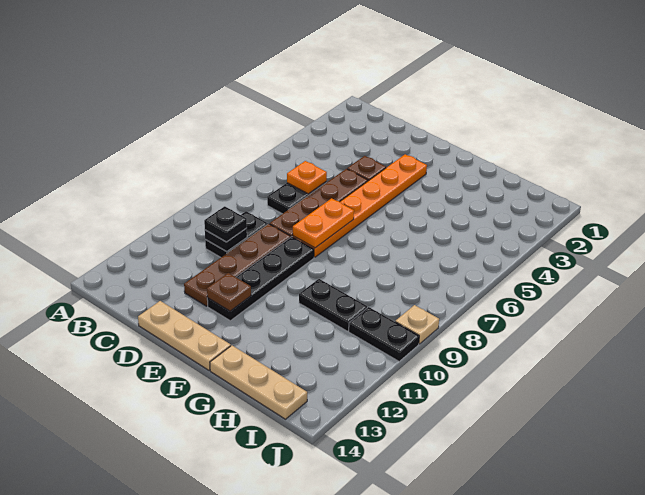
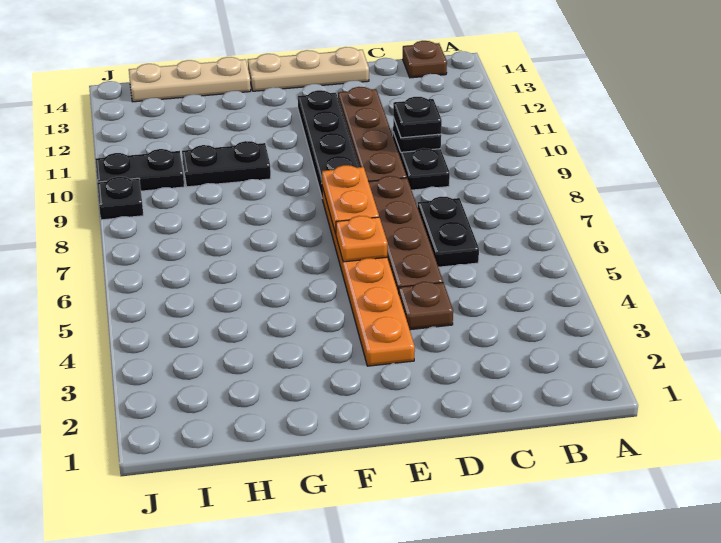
orange 1x1 plate [287,161,327,194] -> orange 1x1 plate moved to [336,216,388,262]
brown 1x1 plate [207,273,251,311] -> brown 1x1 plate moved to [403,41,447,78]
tan 1x1 plate [395,305,439,344] -> black 1x1 plate [97,177,143,220]

